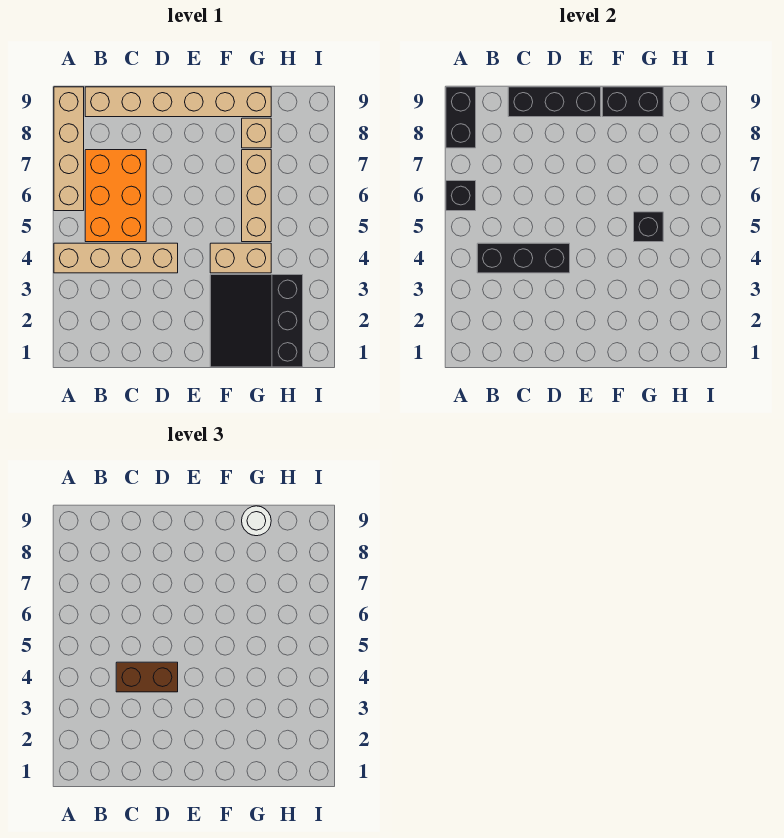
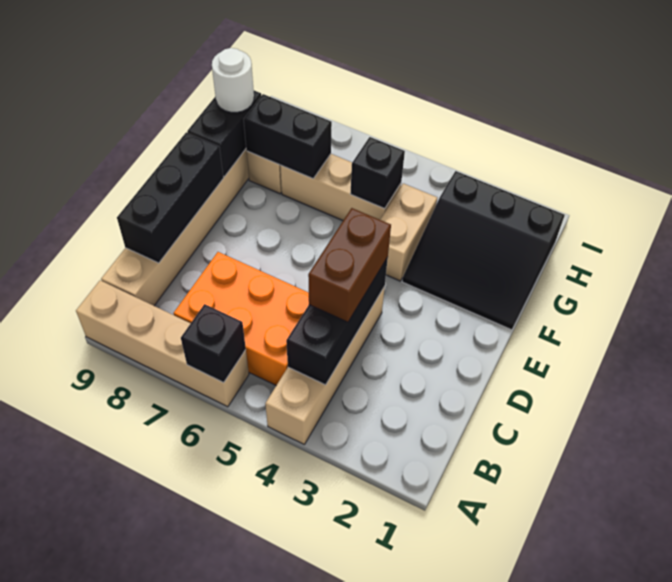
black 1x2 brick [446,87,476,148] -> black 1x2 brick moved to [244,94,332,179]

